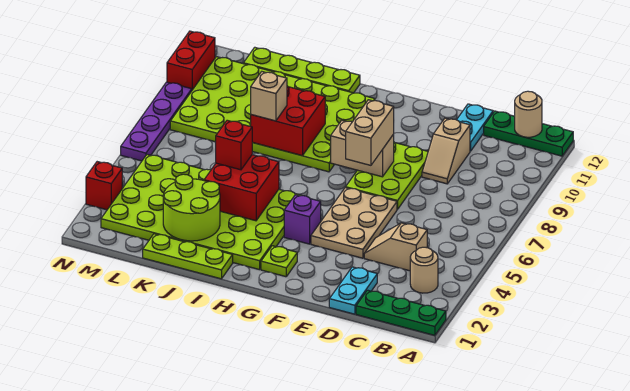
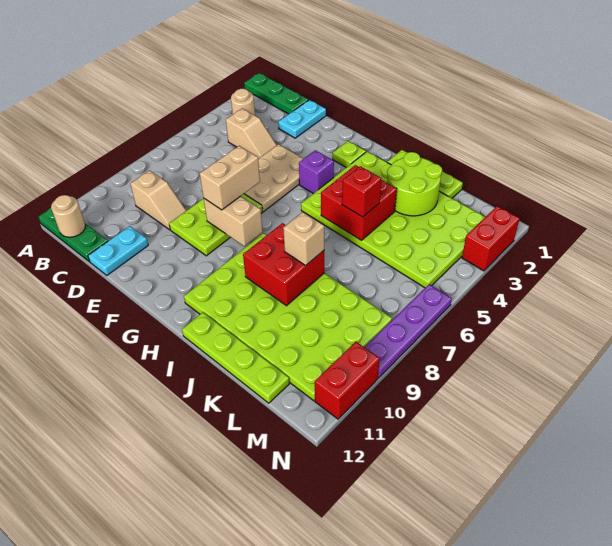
tan 1x2 slope [422,118,470,184] -> tan 1x2 slope turned to [131,171,186,230]
red 1x1 brick [86,162,122,210] -> red 1x2 brick [462,206,520,271]

